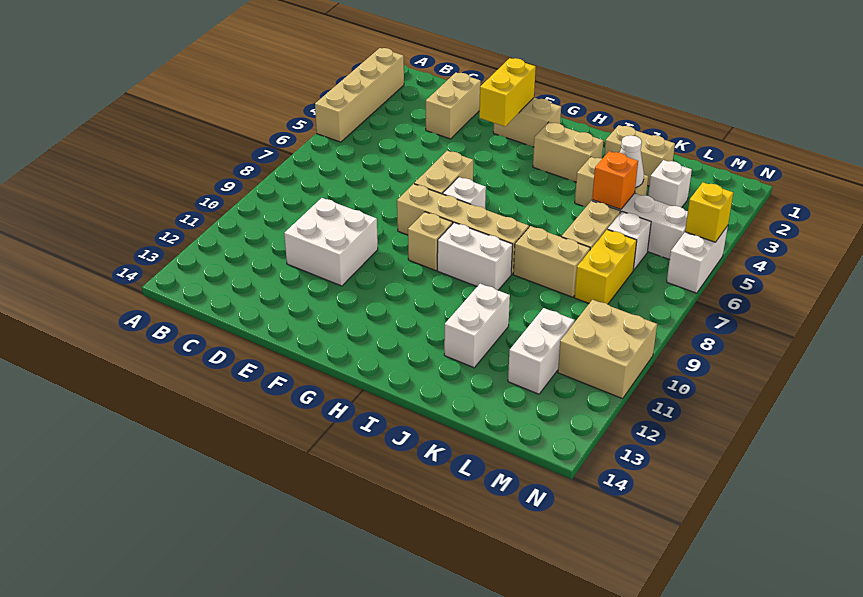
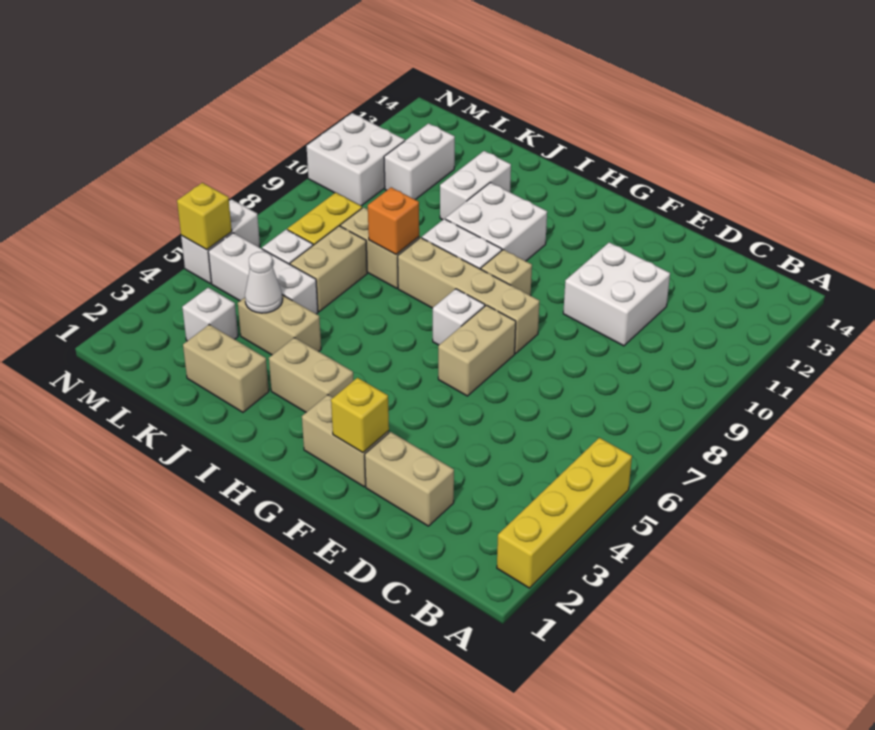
tan 1x4 brick [315,48,404,142] -> yellow 1x4 brick [497,438,632,588]
tan 1x2 brick [426,73,481,139] -> tan 1x2 brick turned to [365,432,454,526]
yellow 1x2 brick [479,58,536,127] -> yellow 1x1 brick [331,378,389,453]
none -> white 2x2 brick [445,183,547,261]
orange 1x1 brick [592,151,638,210] -> orange 1x1 brick moved to [368,187,419,254]
tan 2x2 brick [558,300,657,399] -> white 2x2 brick [307,113,405,206]

